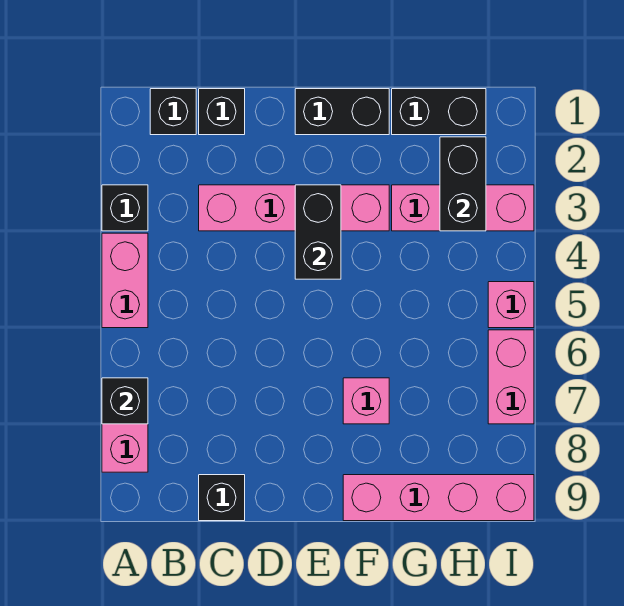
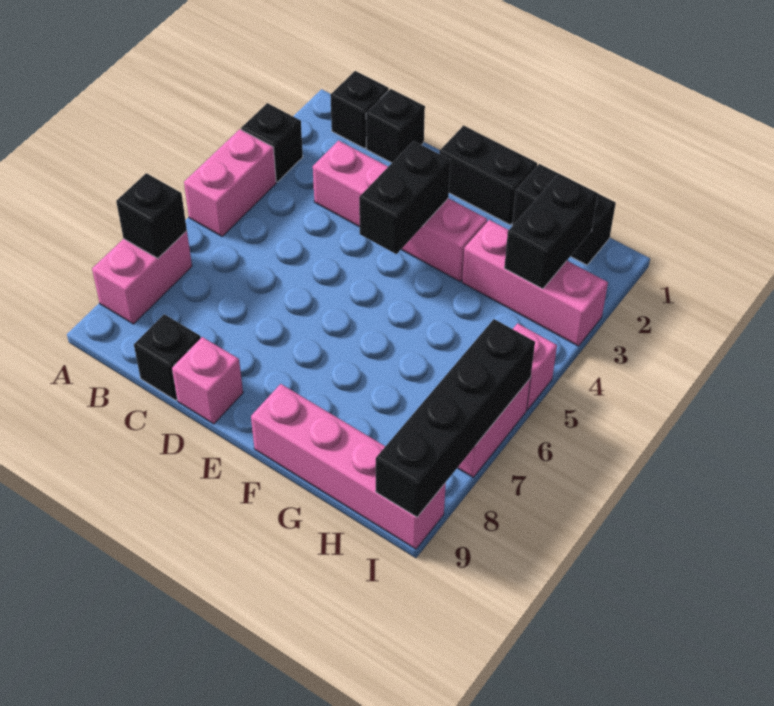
pink 1x1 brick [343,378,389,424] -> pink 1x1 brick moved to [172,337,243,424]
none -> black 1x4 brick [376,319,535,517]

